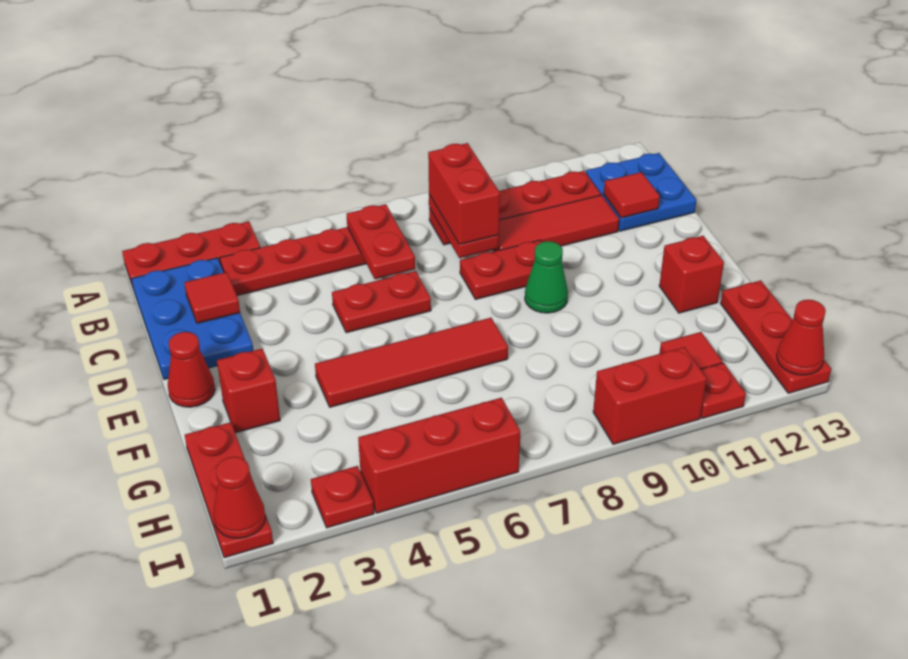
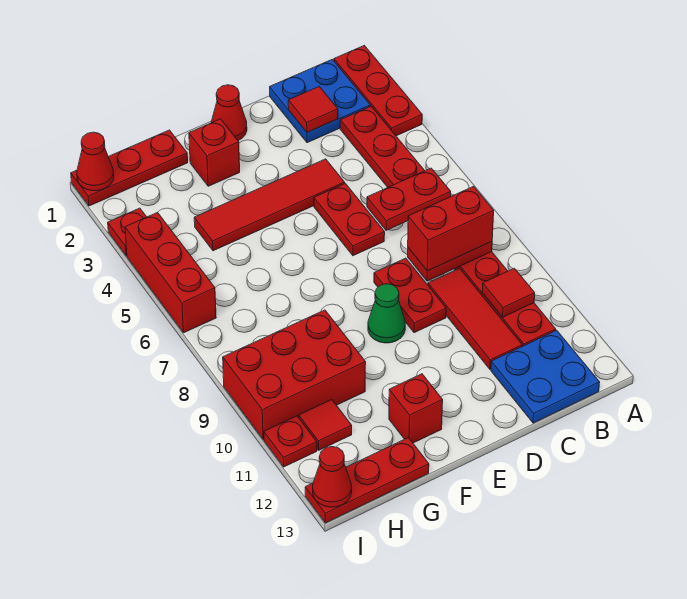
blue 2x3 plate [131,258,253,379] -> blue 2x2 plate [270,59,370,143]
red 1x1 tile [604,172,660,218] -> red 1x1 tile moved to [482,268,535,317]
red 1x4 tile [315,318,508,407] -> red 1x4 tile turned to [194,159,345,251]
red 1x2 brick [593,347,707,444] -> red 2x3 brick [223,310,366,440]

